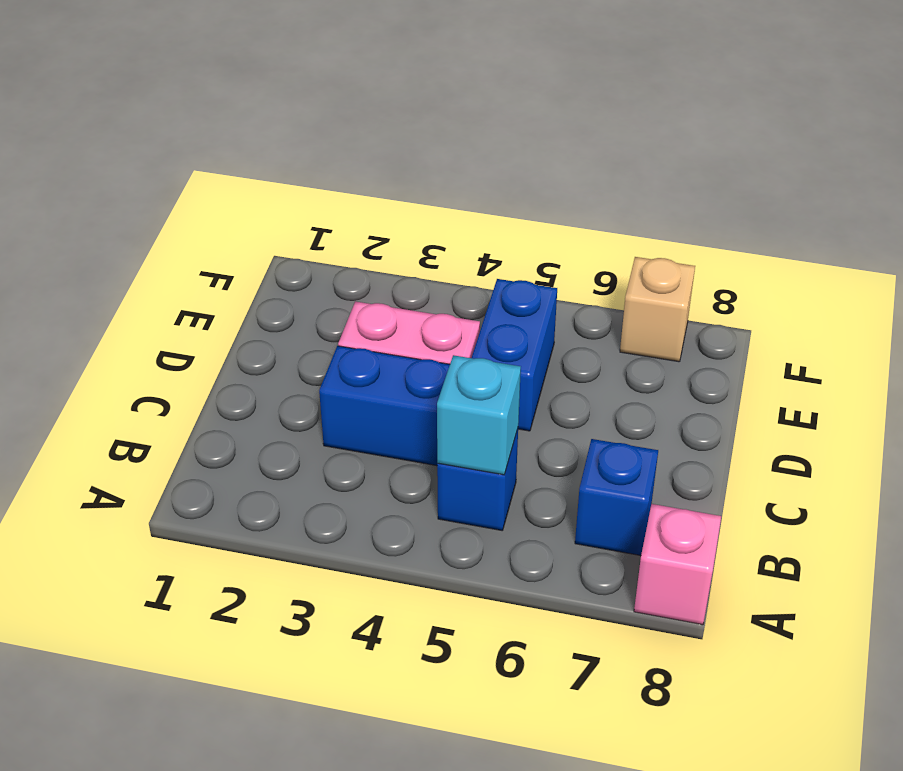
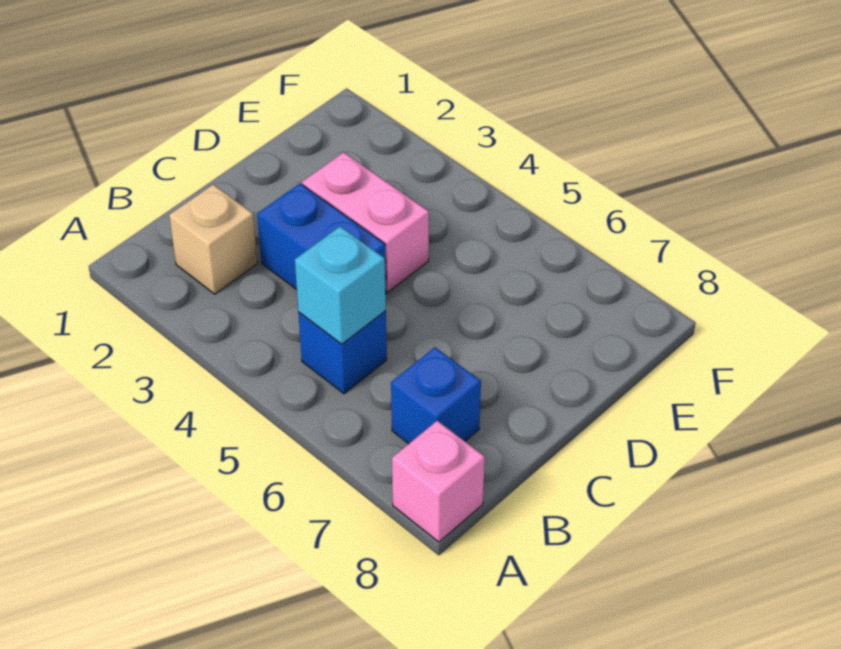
blue 1x2 brick [472,279,557,431] -> none
tan 1x1 brick [620,257,695,362] -> tan 1x1 brick moved to [169,185,257,294]

